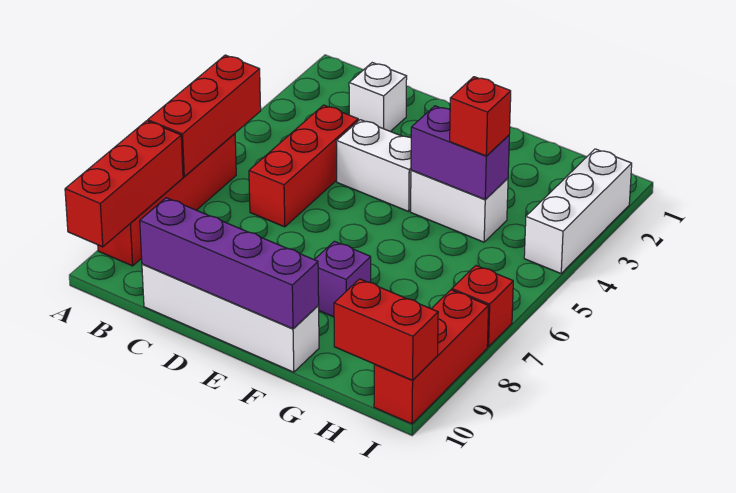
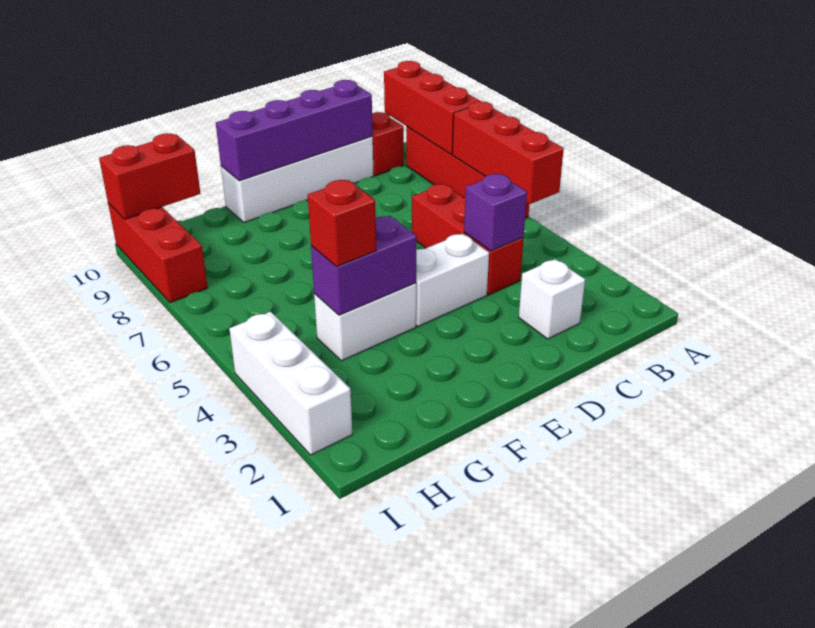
purple 1x1 brick [315,241,371,317] -> purple 1x1 brick moved to [464,174,527,251]
red 1x1 brick [452,266,513,347] -> red 1x1 brick moved to [372,112,404,176]

